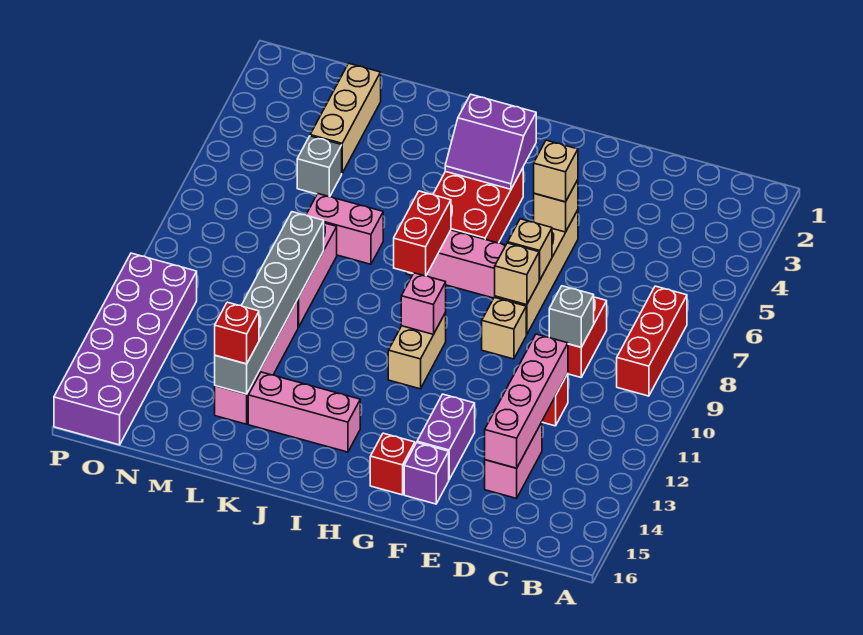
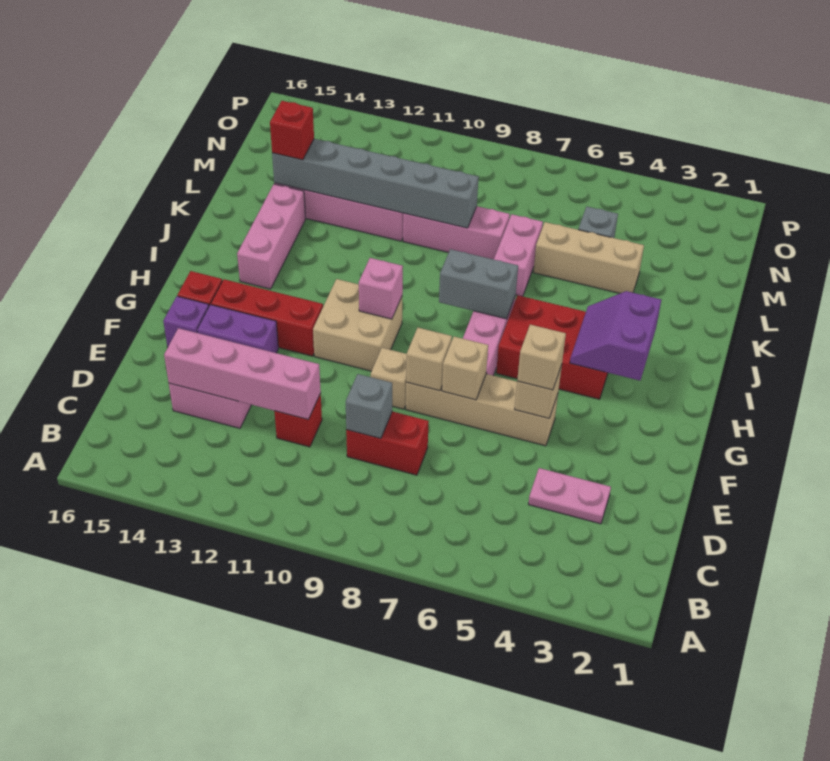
red 1x3 brick [617,286,687,396] -> red 1x3 brick moved to [211,279,323,356]
none -> pink 1x2 plate [528,468,611,524]
tan 1x2 brick [388,313,446,389] -> tan 2x2 brick [313,279,402,371]
red 1x2 brick [394,191,451,276] -> grey 1x2 brick [439,249,518,319]
tan 1x3 brick [310,63,381,173] -> tan 1x3 brick moved to [533,222,644,293]
purple 2x6 brick [54,253,197,445] -> none

